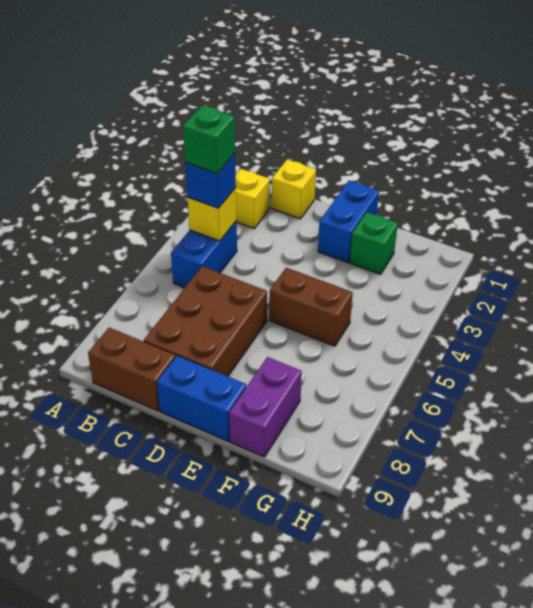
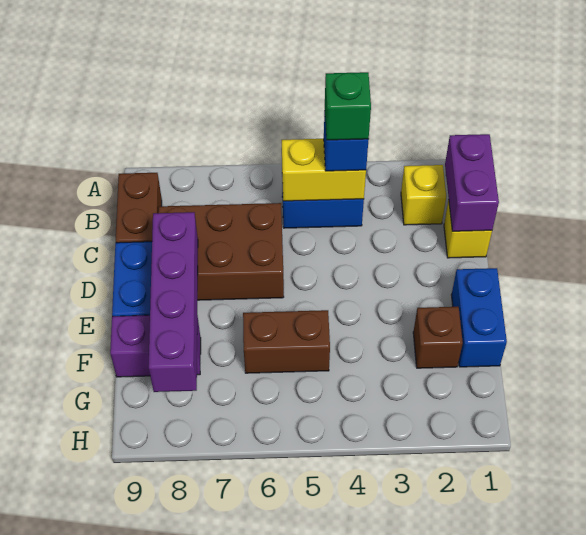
none -> purple 1x2 brick [445,134,499,231]
yellow 1x1 brick [188,188,237,241] -> yellow 1x2 brick [282,139,366,201]
none -> purple 1x4 brick [149,212,198,392]
blue 1x2 brick [318,180,379,263] -> blue 1x2 brick turned to [452,268,507,367]
brown 1x2 brick [269,268,353,346] -> brown 1x2 brick turned to [243,310,330,373]
green 1x1 brick [350,212,398,274] -> brown 1x1 brick [413,307,463,368]

